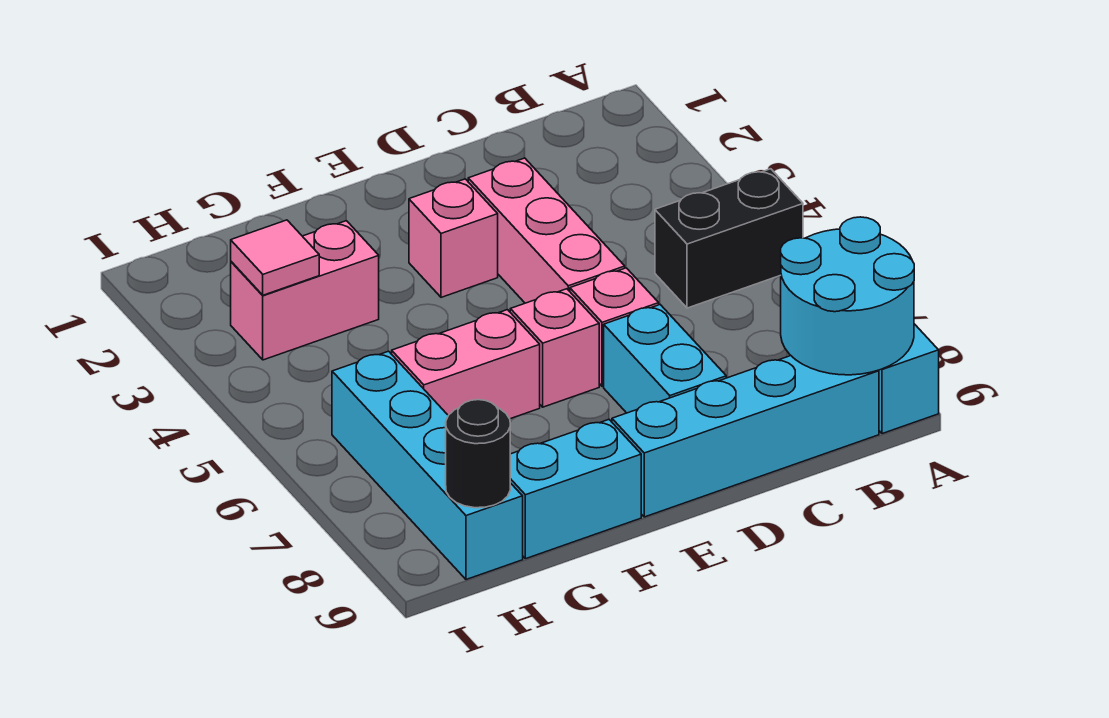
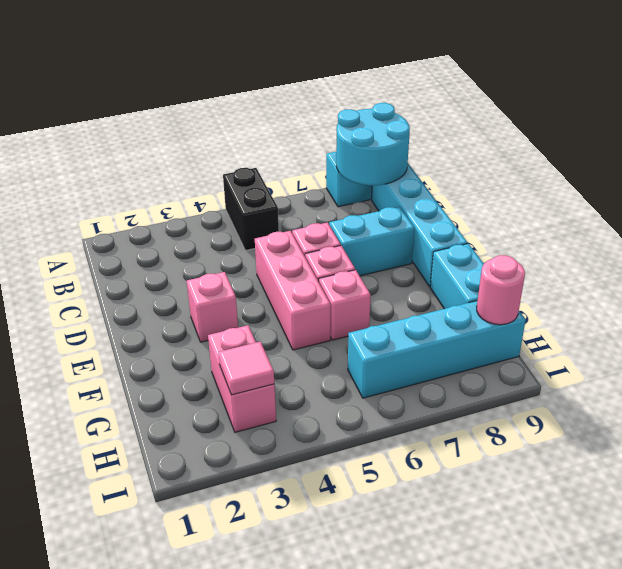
pink 1x3 brick [468,158,625,303] -> pink 1x3 brick turned to [255,231,331,350]
pink 1x2 brick [392,310,540,419] -> pink 1x1 brick [319,270,371,340]
black 1x1 round brick [446,400,510,508] -> pink 1x1 round brick [477,255,525,325]

